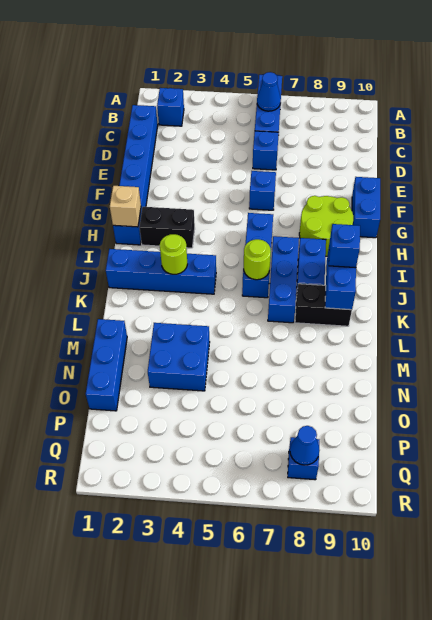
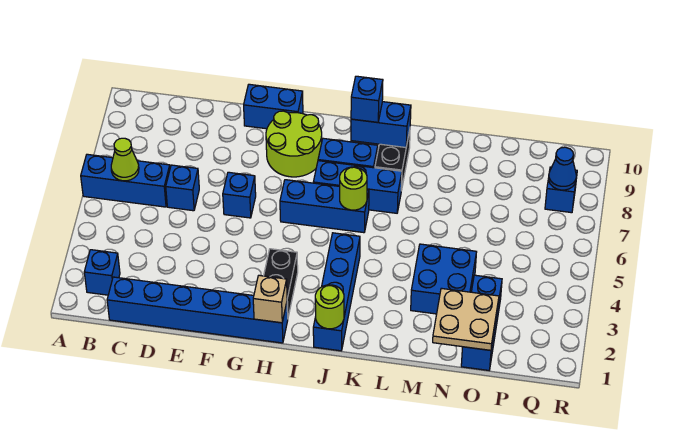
blue 1x1 cone [257,72,281,111] -> lime 1x1 cone [111,138,139,181]
lime 1x1 round brick [160,234,187,274] -> lime 1x1 round brick moved to [315,285,344,329]
blue 1x3 brick [86,319,127,411] -> blue 1x3 brick turned to [461,275,502,370]
none -> tan 2x2 plate [433,288,499,350]

